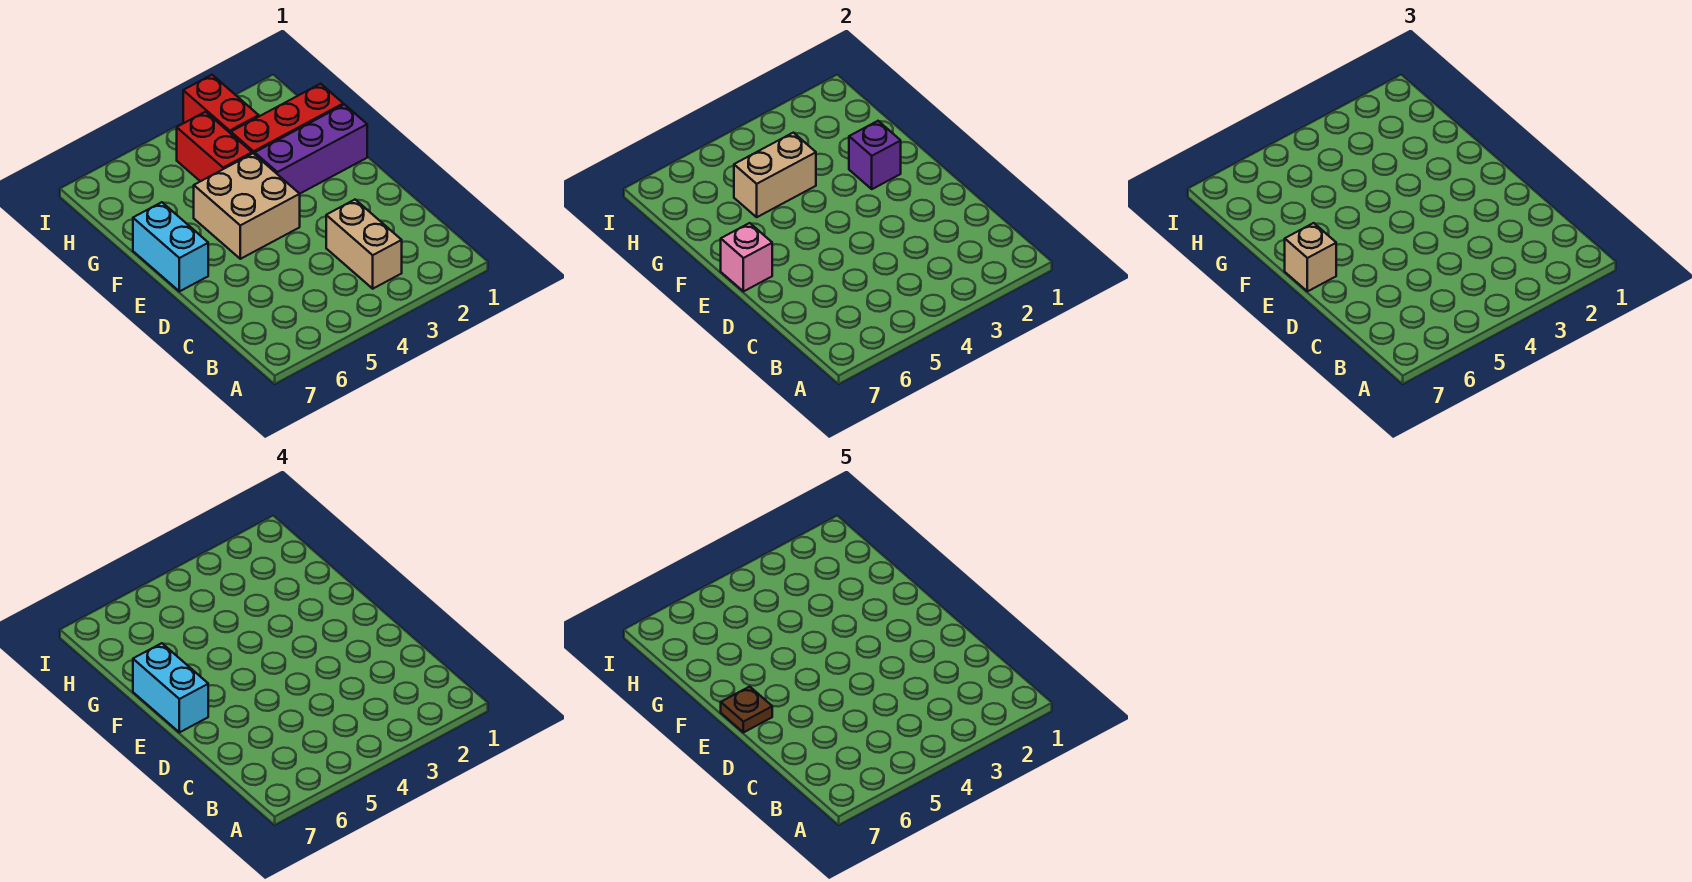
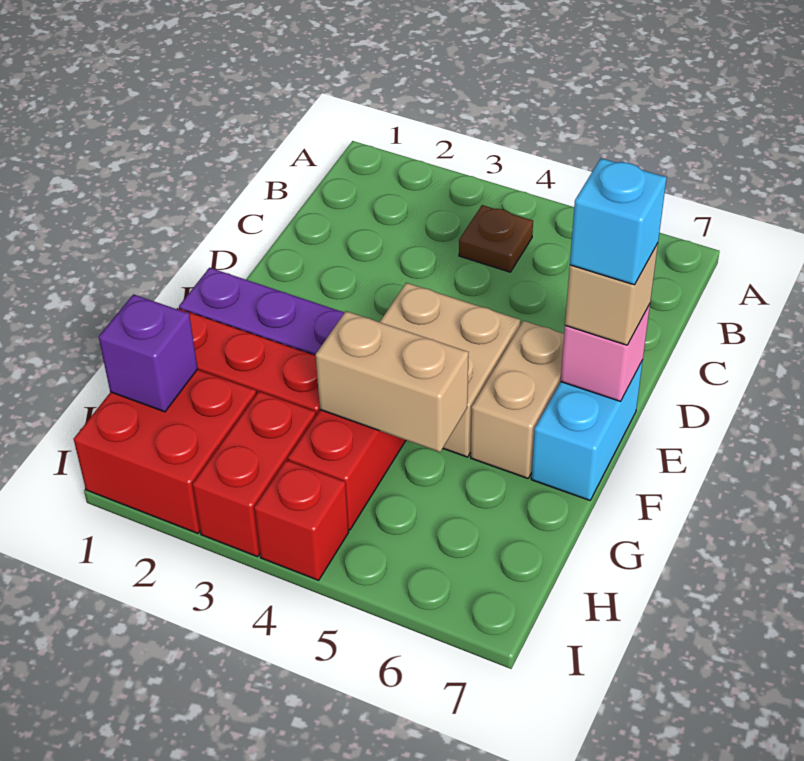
tan 1x2 brick [326,200,402,289] -> tan 1x2 brick moved to [471,321,564,478]
cyan 1x2 brick [133,643,208,732] -> cyan 1x1 brick [570,158,667,285]
brown 1x1 plate [721,687,772,732] -> brown 1x1 plate moved to [459,205,533,272]
purple 1x1 brick [849,121,901,189] -> purple 1x1 brick moved to [99,294,198,412]
none -> red 2x2 brick [74,369,256,533]
none -> red 1x1 brick [254,460,349,580]

